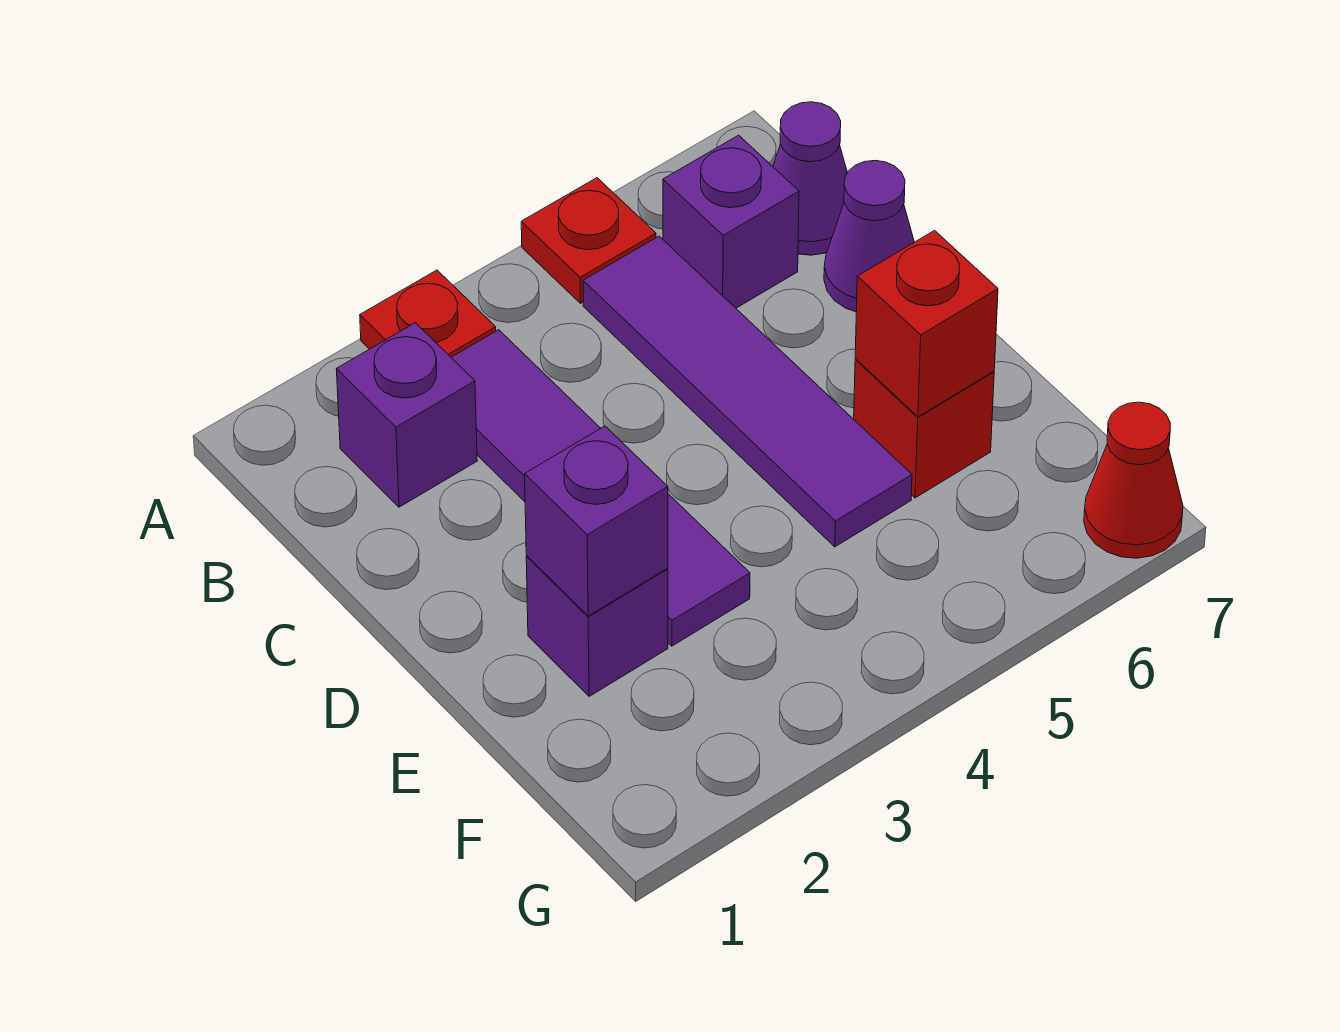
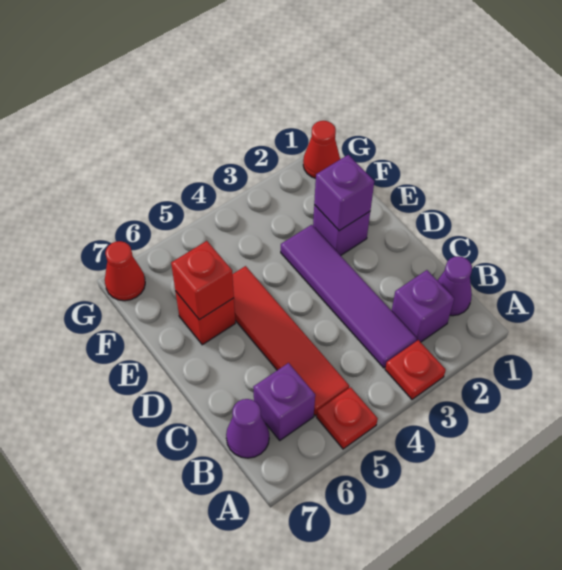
purple 1x4 tile [583,236,912,547] -> red 1x4 tile [232,266,349,416]
purple 1x1 cone [824,161,914,312] -> purple 1x1 cone moved to [437,256,472,316]
none -> red 1x1 cone [303,121,340,178]

